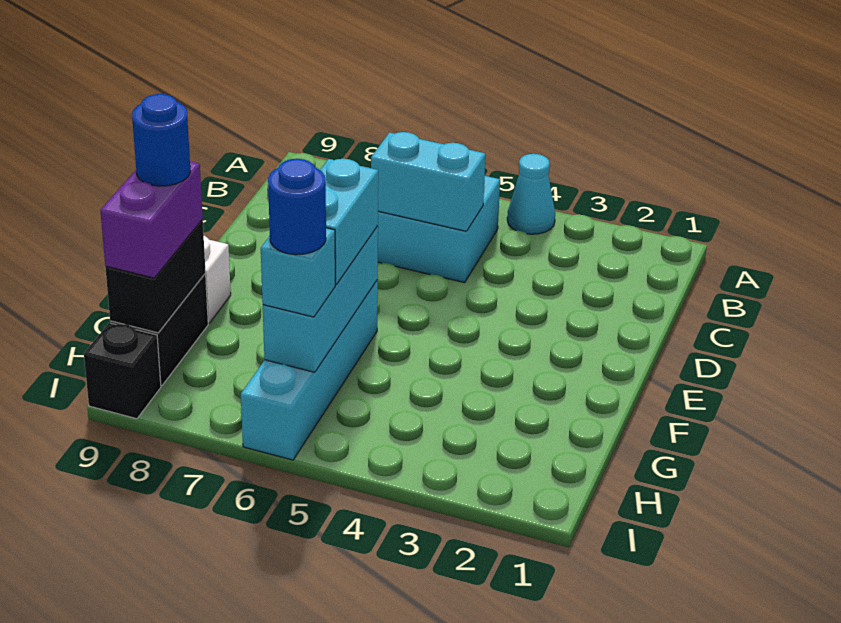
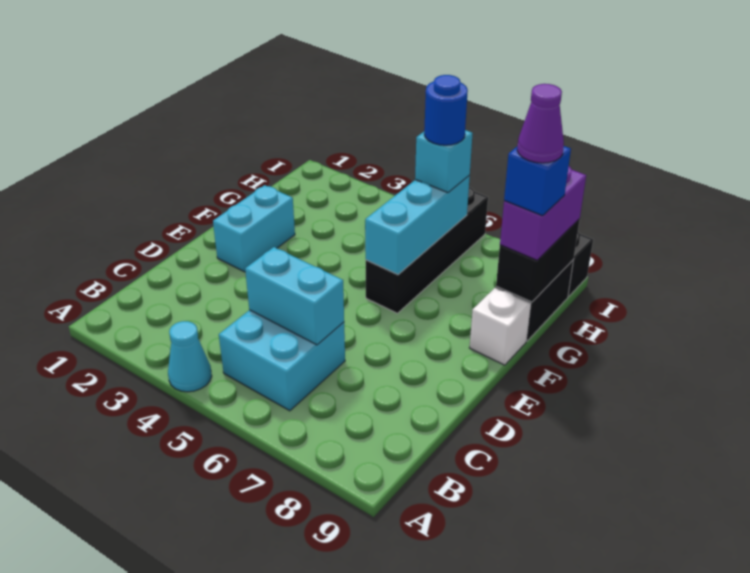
cyan 1x4 brick [241,280,378,460] -> black 1x4 brick [366,187,488,313]
cyan 1x2 brick [320,159,378,285] -> cyan 1x2 brick moved to [213,185,295,272]
blue 1x1 round brick [132,94,190,186] -> blue 1x1 brick [504,146,571,216]
none -> purple 1x1 cone [517,84,564,163]

